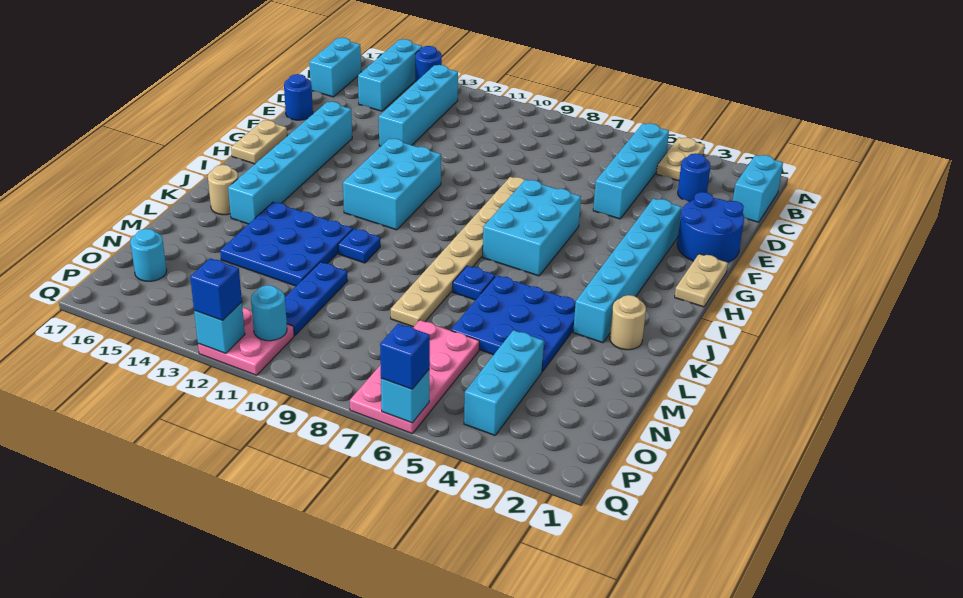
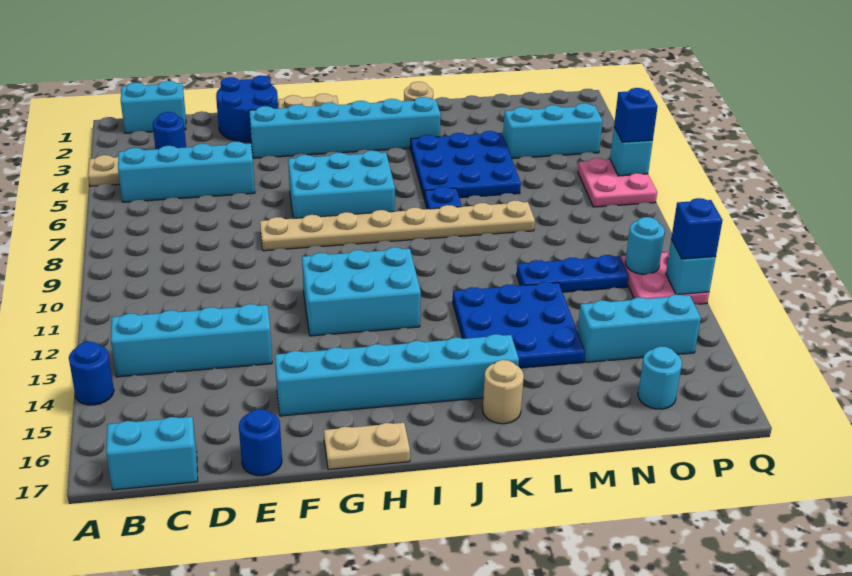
cyan 1x3 brick [358,39,422,111] -> cyan 1x3 brick moved to [578,294,701,362]
blue 1x1 plate [338,229,380,263] -> none
pink 2x4 plate [350,320,479,433] -> pink 2x2 plate [578,158,657,207]

